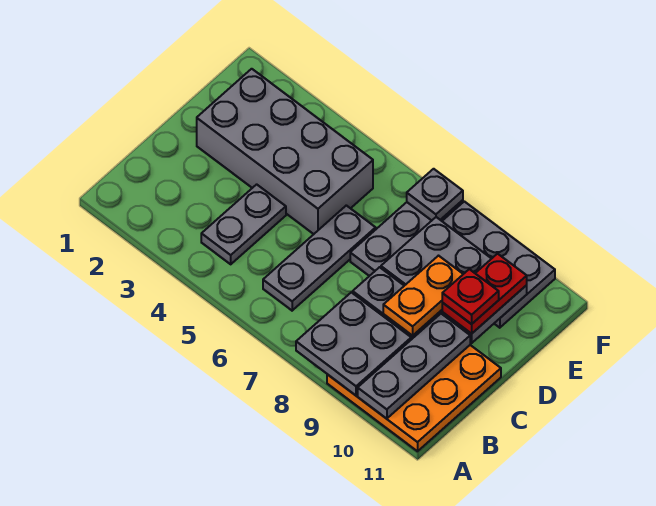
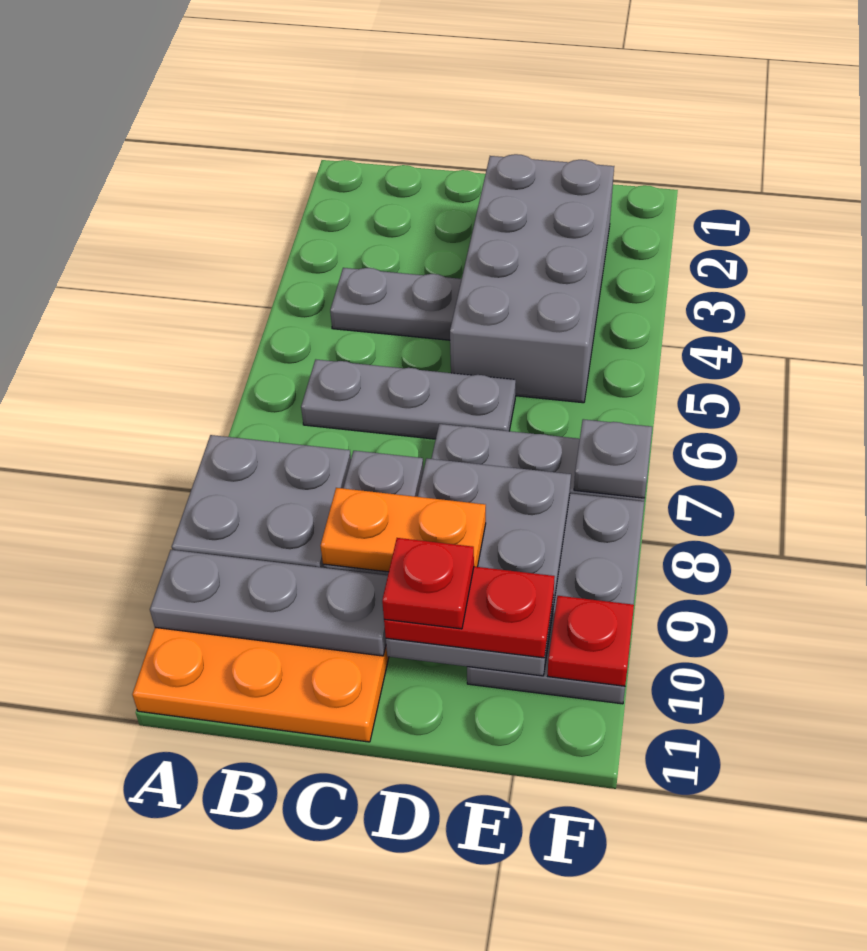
none -> red 1x1 plate [548,596,634,686]

